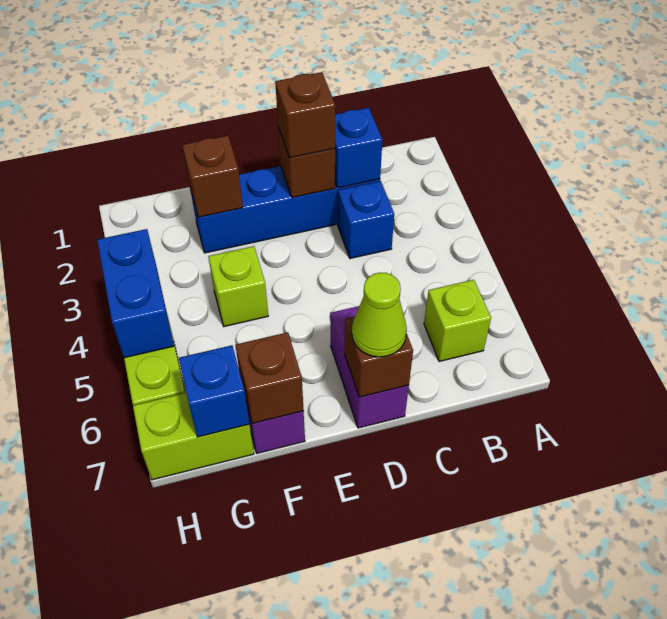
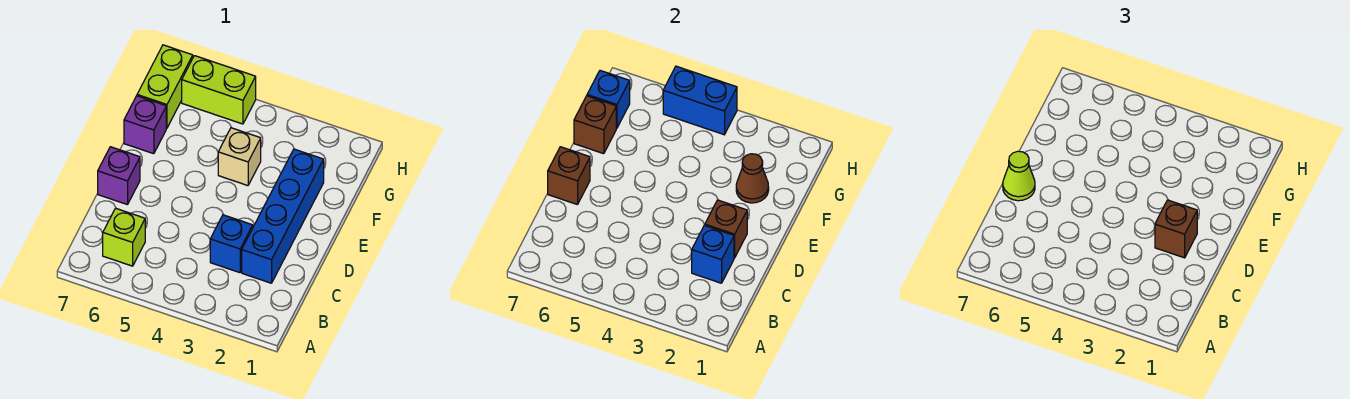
purple 1x2 brick [330,306,409,428] -> purple 1x1 brick [98,147,140,205]
brown 1x1 brick [182,136,243,217] -> brown 1x1 cone [736,154,769,203]
lime 1x1 brick [208,246,268,326] -> tan 1x1 brick [218,128,261,186]

